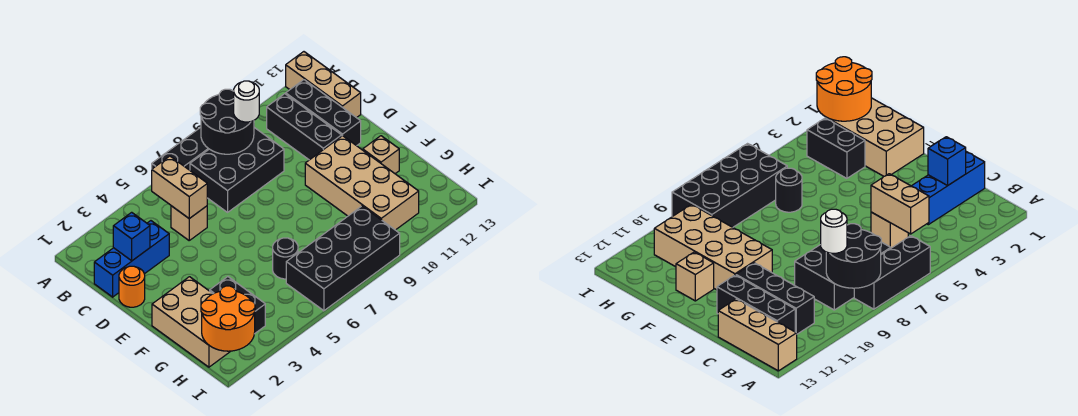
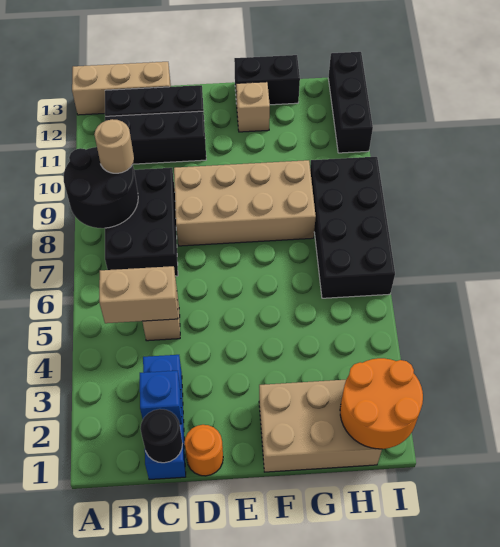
black 1x3 brick [152,127,209,170] -> black 1x3 brick moved to [328,52,373,153]
white 1x1 round brick [234,81,259,122] -> tan 1x1 round brick [94,119,134,173]
tan 2x4 brick [305,136,419,230] -> tan 2x4 brick moved to [174,160,316,246]
black 1x2 brick [210,277,265,334] -> black 1x2 brick moved to [234,55,300,105]
black 1x1 round brick [273,238,298,279] -> black 1x1 round brick moved to [140,409,183,463]

